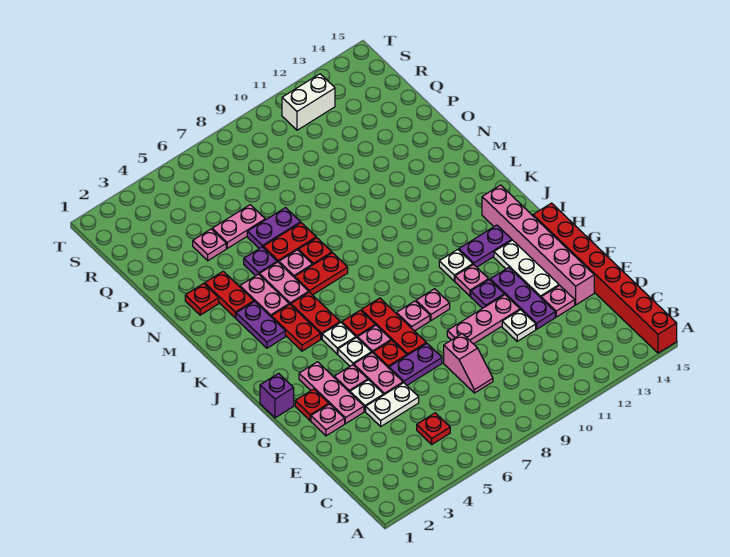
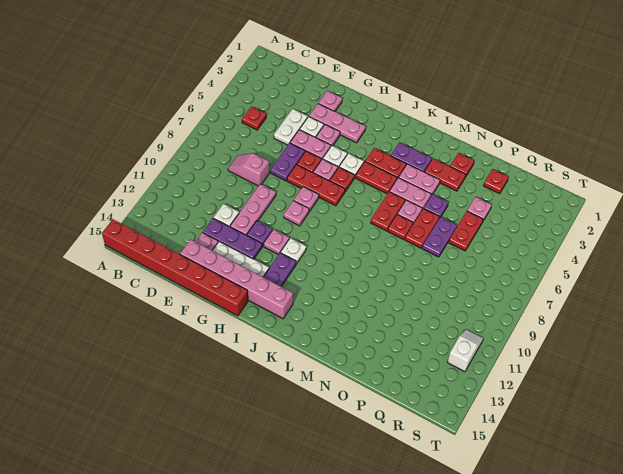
red 1x1 plate [295,389,329,421] -> red 1x1 plate moved to [483,169,508,194]
purple 1x1 brick [260,373,294,418] -> none
pink 1x2 plate [212,205,265,248] -> red 1x2 plate [449,211,483,251]
white 1x2 brick [282,74,335,130] -> white 1x2 slope [448,330,483,372]

